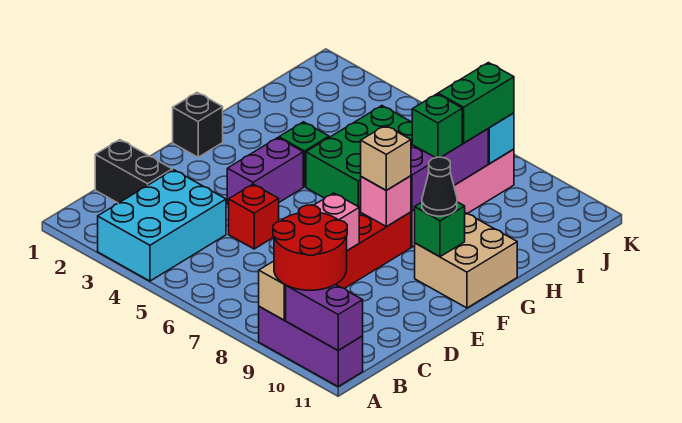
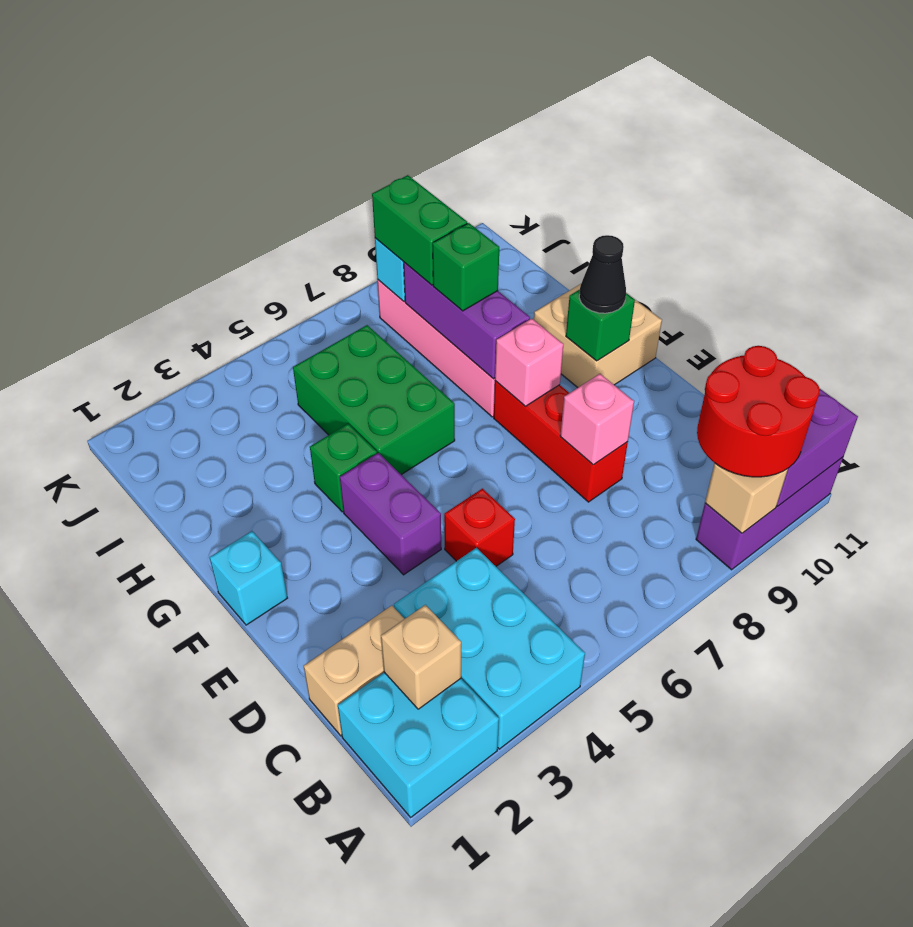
none -> cyan 2x2 brick [338,672,499,817]
black 1x2 brick [95,140,172,203] -> tan 1x2 brick [304,606,404,736]
black 1x1 brick [173,93,223,157] -> cyan 1x1 brick [210,531,287,625]
tan 1x1 brick [361,125,411,190] -> tan 1x1 brick moved to [381,605,461,709]

